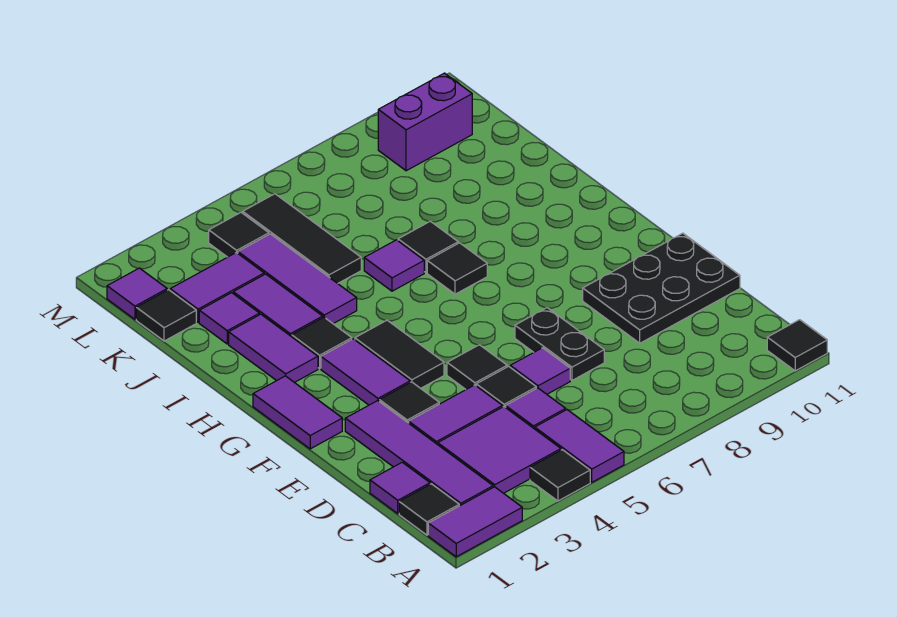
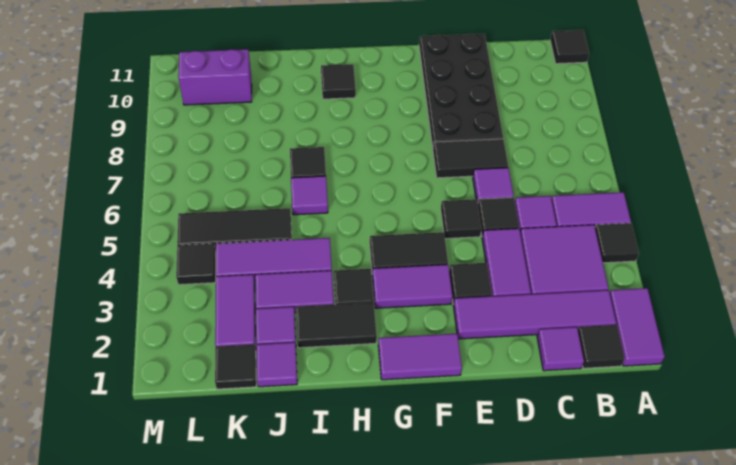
black 1x2 plate [515,308,604,380] -> black 1x2 tile [433,139,508,178]
black 2x3 plate [583,233,740,343] -> black 2x4 plate [419,34,503,147]
purple 1x2 tile [229,314,318,383] -> black 1x2 tile [296,303,377,348]
black 1x1 tile [427,243,487,294] -> black 1x1 tile moved to [321,64,356,99]
purple 1x1 tile [107,268,167,319] -> purple 1x1 tile moved to [256,342,297,387]
purple 1x2 brick [378,73,472,171] -> purple 1x2 brick turned to [178,49,252,105]

